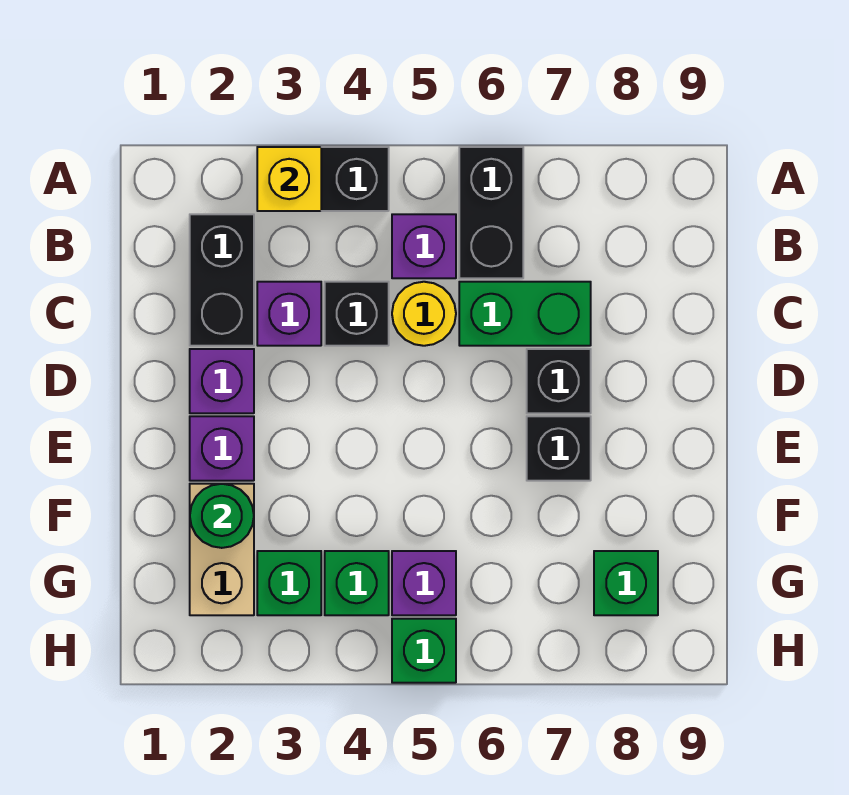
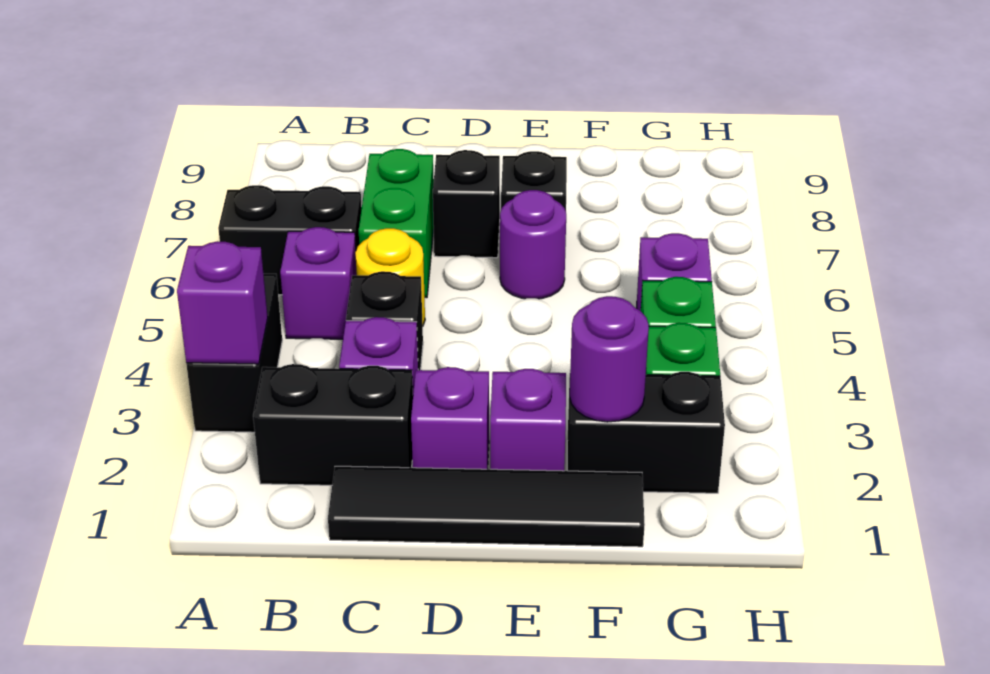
yellow 1x1 brick [257,147,321,211] -> purple 1x1 brick [177,241,268,364]
none -> black 1x4 tile [328,466,645,547]
none -> purple 1x1 round brick [500,190,566,299]
tan 1x2 brick [190,484,254,615] -> black 1x2 brick [567,372,725,493]
green 1x1 round brick [190,484,254,548] -> purple 1x1 round brick [570,296,649,422]
green 1x1 brick [594,551,658,615] -> none
green 1x1 brick [392,619,456,683] -> none

